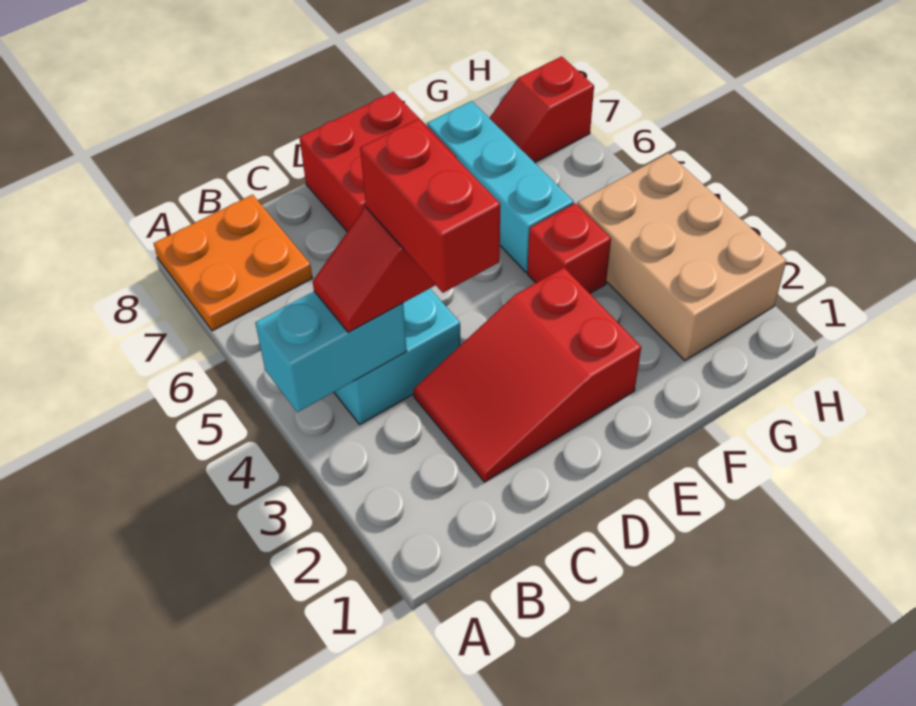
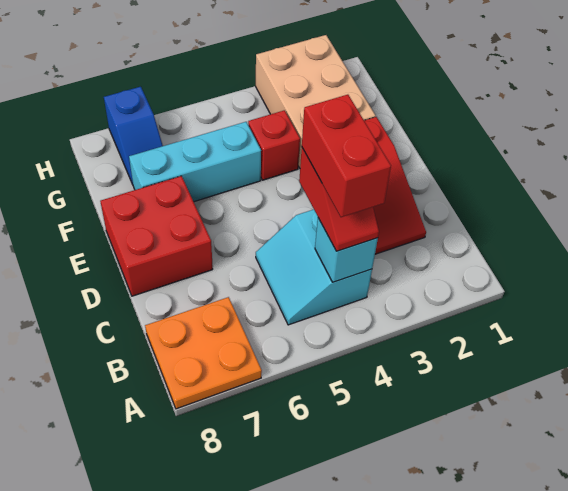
cyan 1x2 brick [255,291,407,412] -> cyan 1x1 brick [315,218,378,282]
red 1x2 brick [360,119,501,293] -> red 1x2 brick turned to [302,95,391,217]
tan 2x3 brick [578,153,786,360] -> tan 2x3 brick turned to [256,35,376,168]
red 1x2 slope [490,56,594,163] -> blue 1x2 slope [104,87,163,184]

